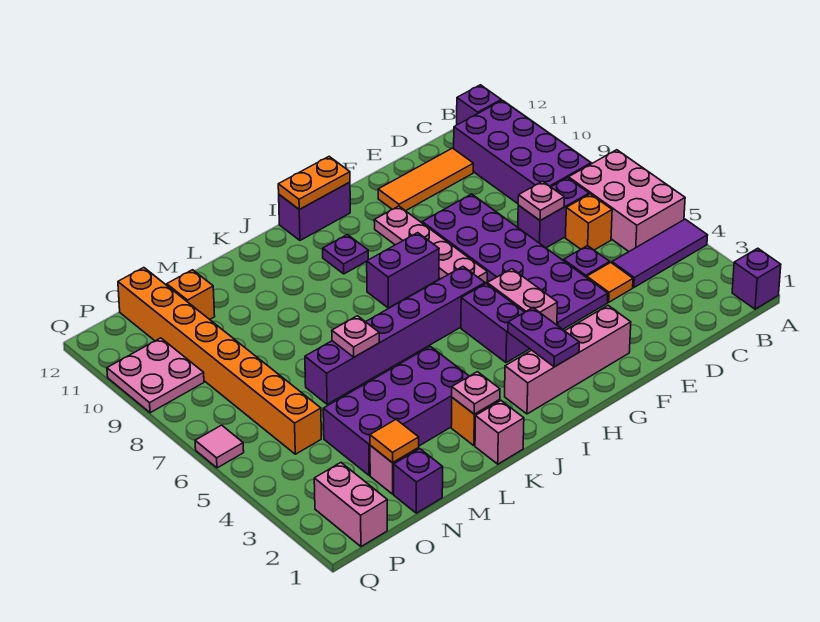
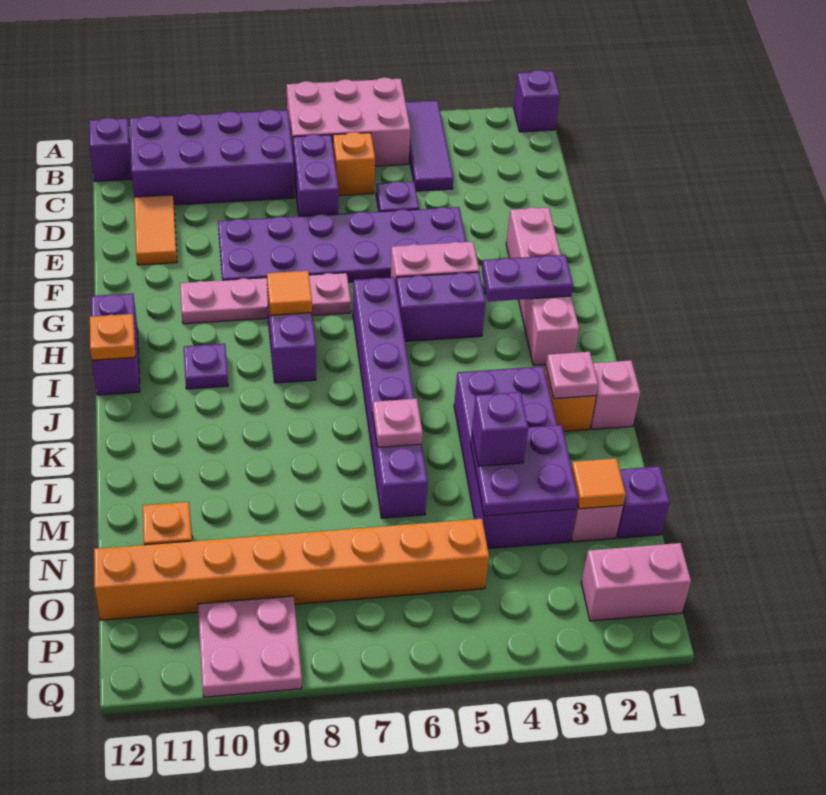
orange 1x1 tile [587,262,633,302] -> orange 1x1 tile moved to [267,271,312,315]
pink 1x1 plate [518,181,564,221] -> none
orange 1x3 tile [378,148,473,211] -> orange 1x2 tile [134,195,177,265]
orange 1x2 plate [278,157,350,209] -> orange 1x1 plate [90,314,135,360]
none -> purple 2x2 plate [470,425,578,516]
none -> purple 1x1 brick [472,392,528,466]
pink 1x1 tile [195,425,244,468] -> none

